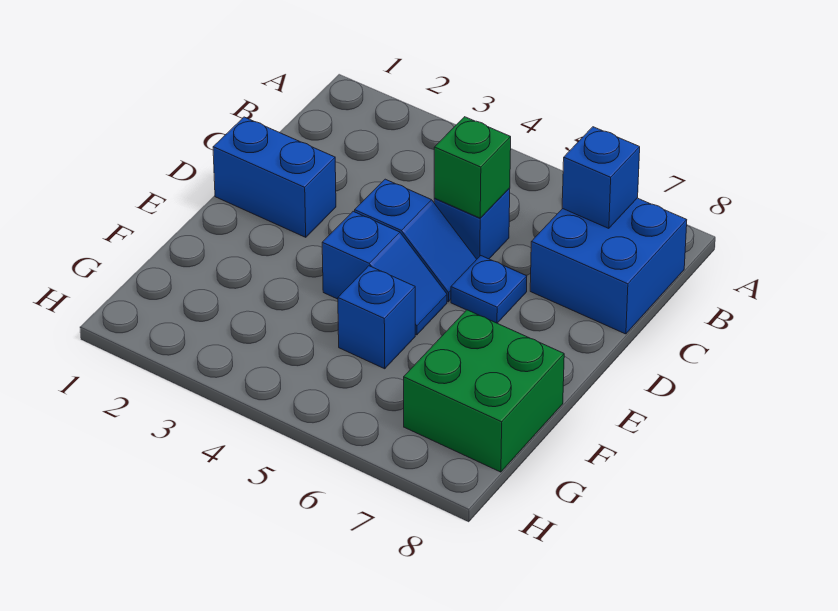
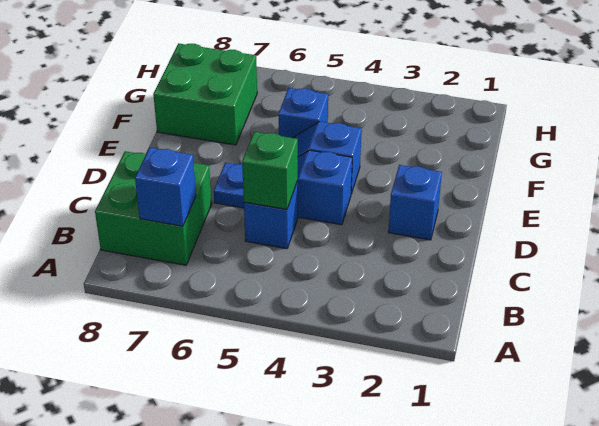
blue 2x2 brick [530,198,687,334] -> green 2x2 brick [95,151,212,265]
blue 1x2 brick [213,117,336,237] -> blue 1x1 brick [388,165,442,240]

